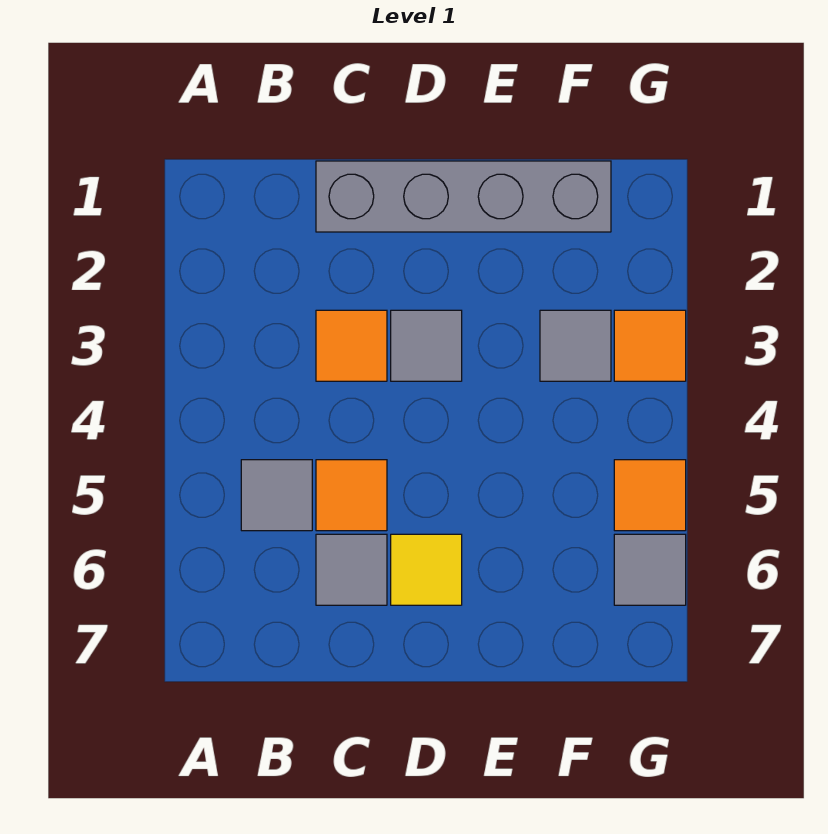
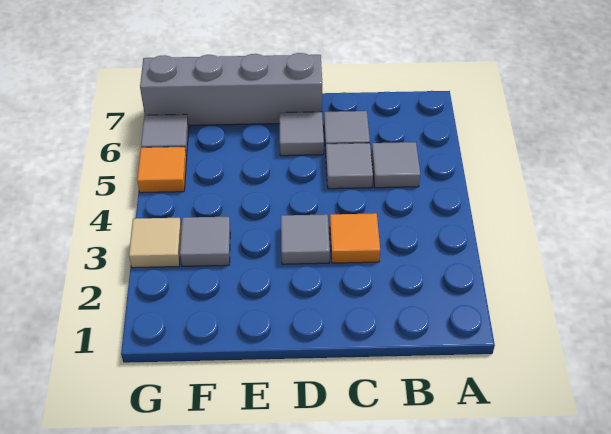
grey 1x4 brick [316,161,611,232] -> grey 1x4 brick moved to [140,53,322,125]
orange 1x1 tile [316,460,387,531] -> grey 1x1 tile [326,143,373,189]
yellow 1x1 tile [391,534,462,605] -> grey 1x1 tile [279,112,324,156]
orange 1x1 tile [614,310,686,381] -> tan 1x1 tile [129,218,182,268]

